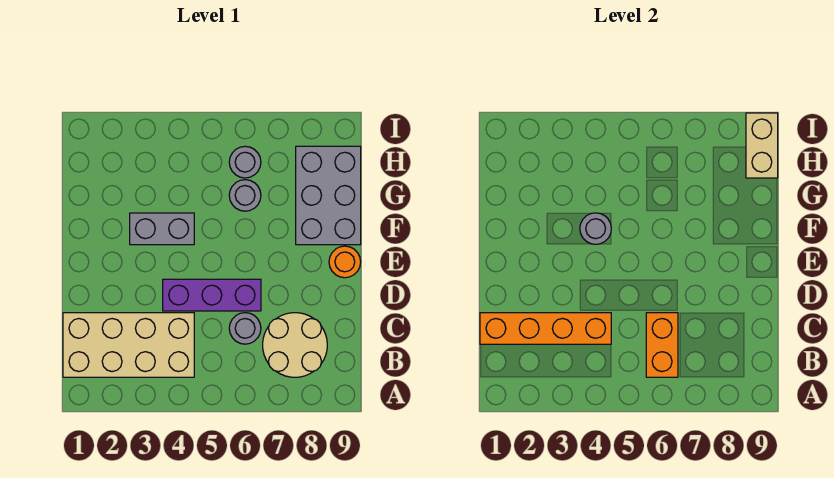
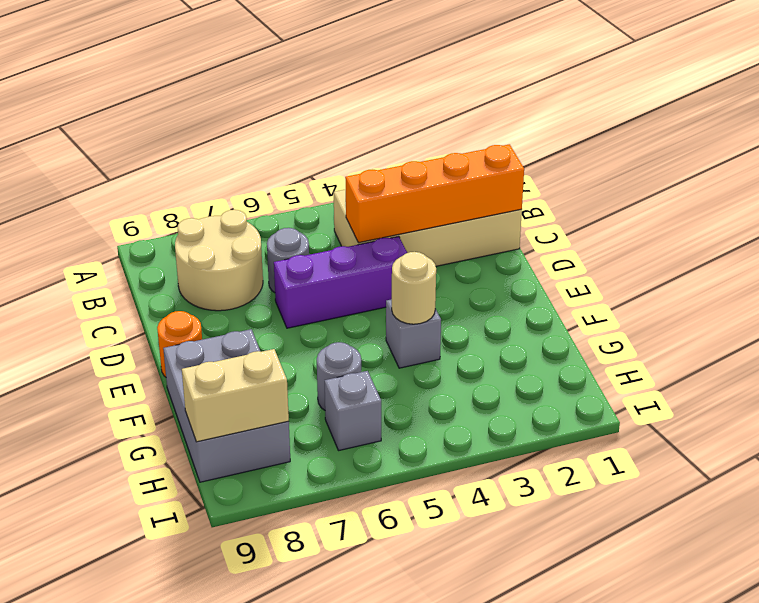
orange 1x2 brick [646,313,678,377] -> none
grey 1x2 brick [130,213,194,245] -> grey 1x1 brick [386,299,441,368]
grey 1x1 round brick [580,213,611,244] -> tan 1x1 round brick [392,252,436,324]
grey 1x1 round brick [229,146,261,178] -> grey 1x1 brick [325,371,381,451]
tan 1x2 brick [746,113,778,178] -> tan 1x2 brick turned to [182,349,289,442]

